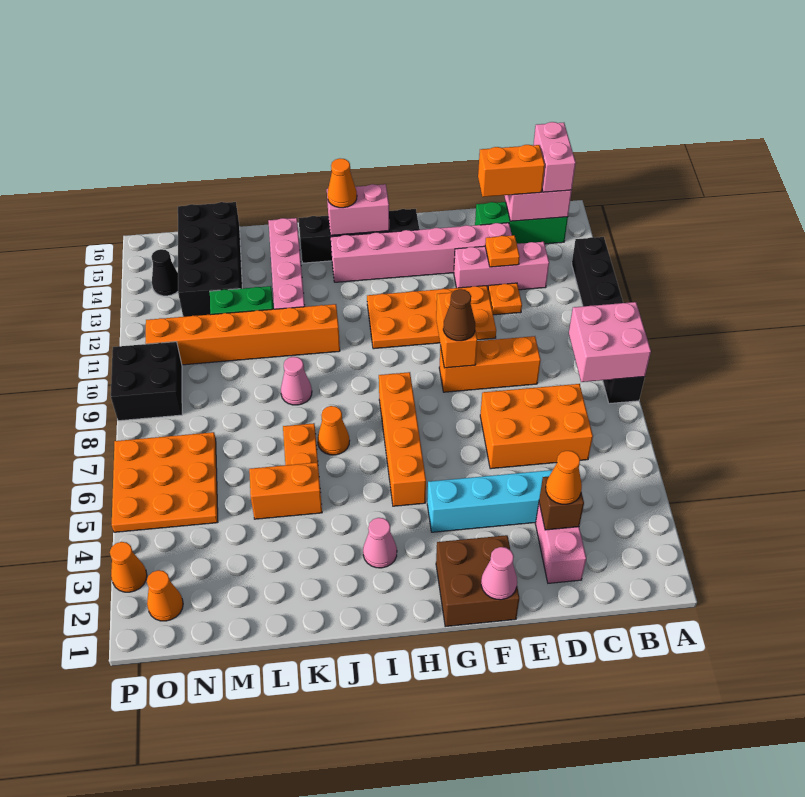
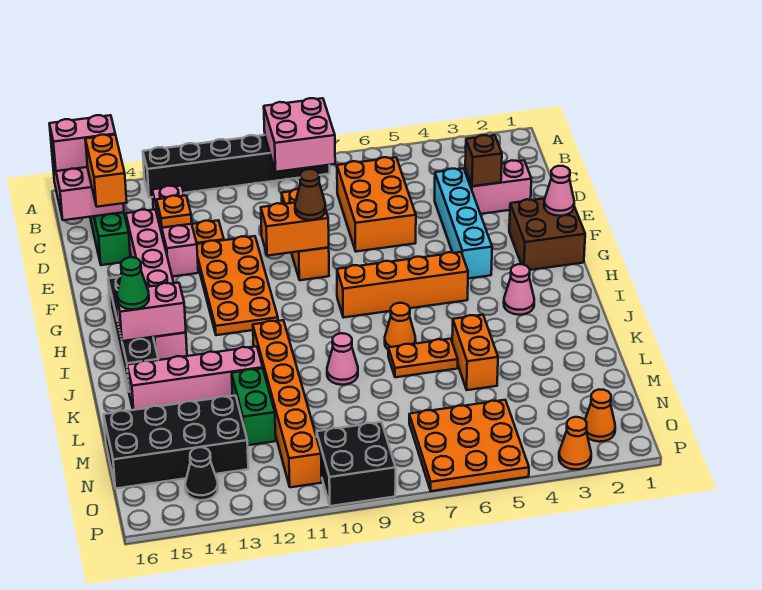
orange 1x1 cone [546,451,582,504] -> none
pink 1x2 brick [327,184,389,235] -> pink 1x2 brick turned to [115,283,186,341]
orange 1x1 cone [327,159,357,208] -> green 1x1 cone [117,257,149,309]

